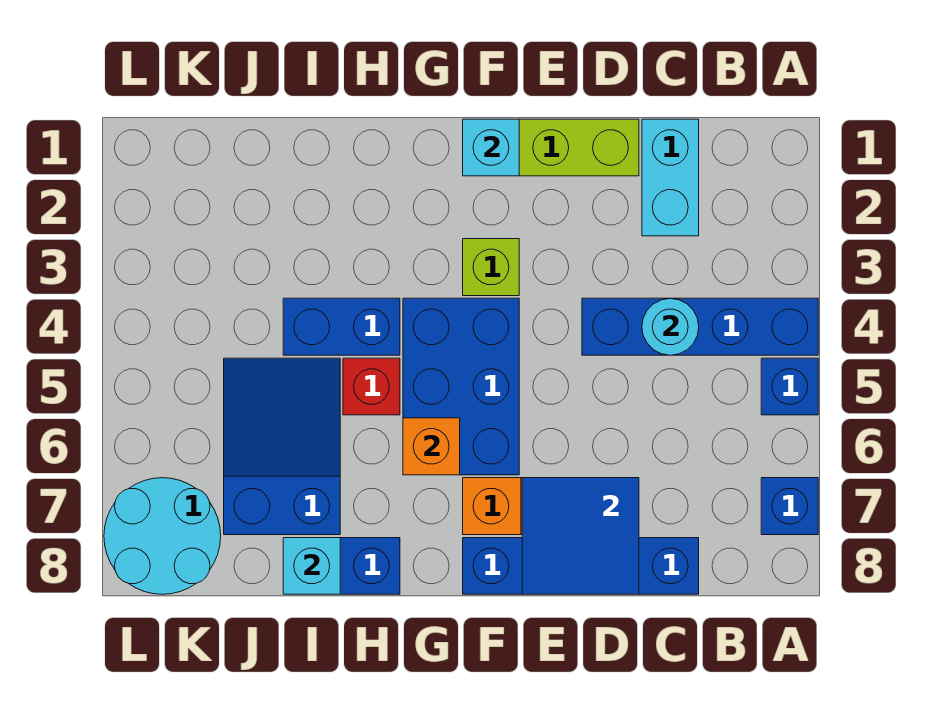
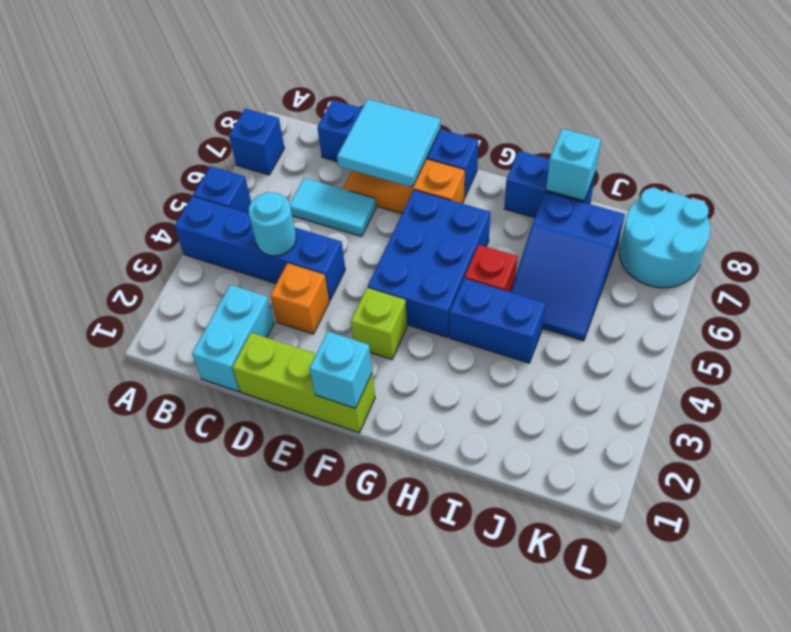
none -> cyan 1x2 tile [290,178,376,237]
blue 2x2 tile [522,478,639,594] -> cyan 2x2 tile [337,99,440,187]
orange 1x1 brick [403,418,460,475] -> orange 1x1 brick moved to [270,263,329,334]

